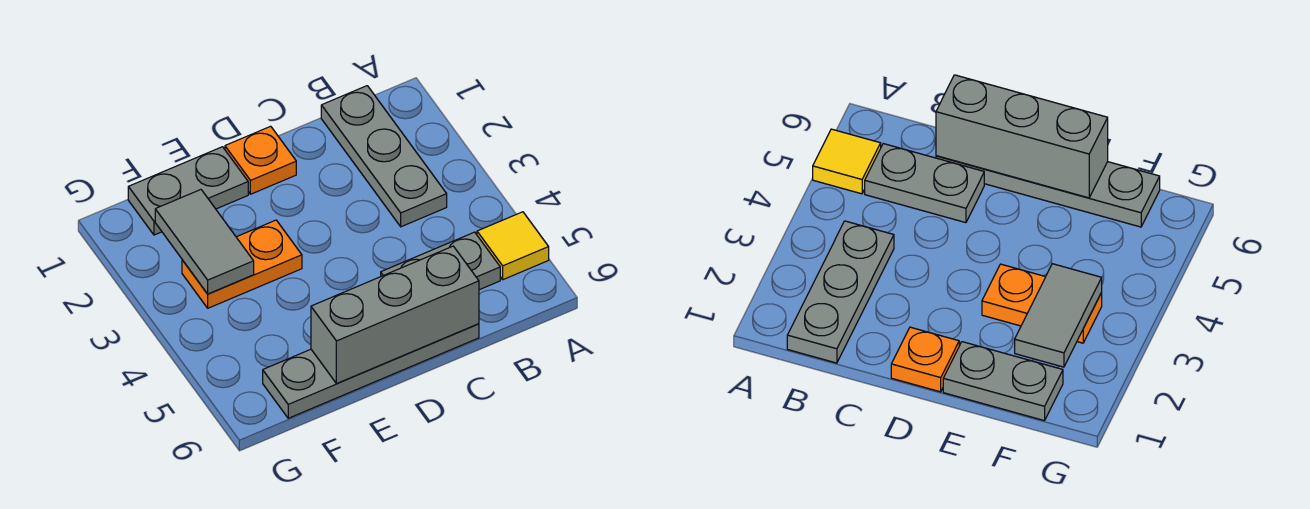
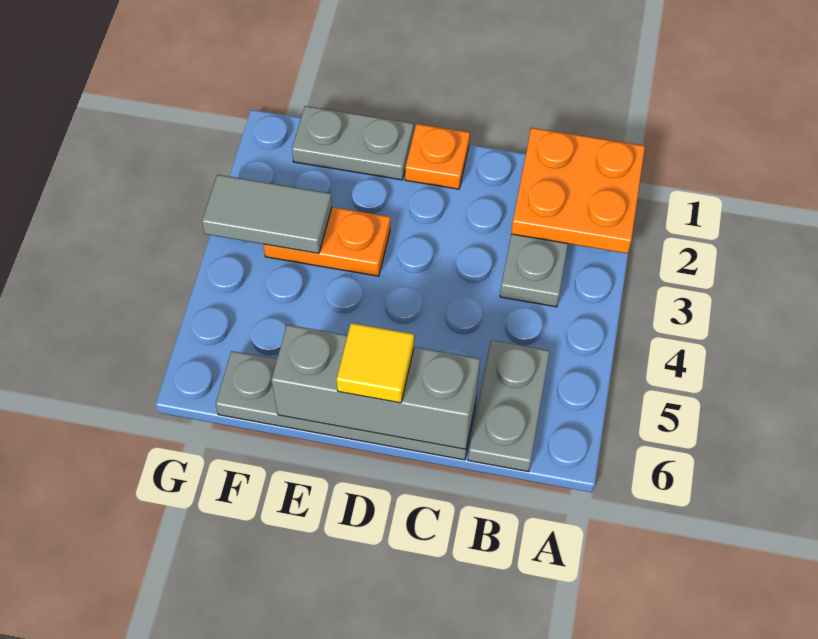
none -> orange 2x2 plate [511,128,645,254]
yellow 1x1 tile [477,212,549,280] -> yellow 1x1 tile moved to [336,323,414,403]
grey 1x2 plate [381,232,500,290] -> grey 1x2 plate turned to [468,340,550,472]
grey 1x2 tile [155,190,254,294] -> grey 1x2 tile turned to [202,175,332,253]

